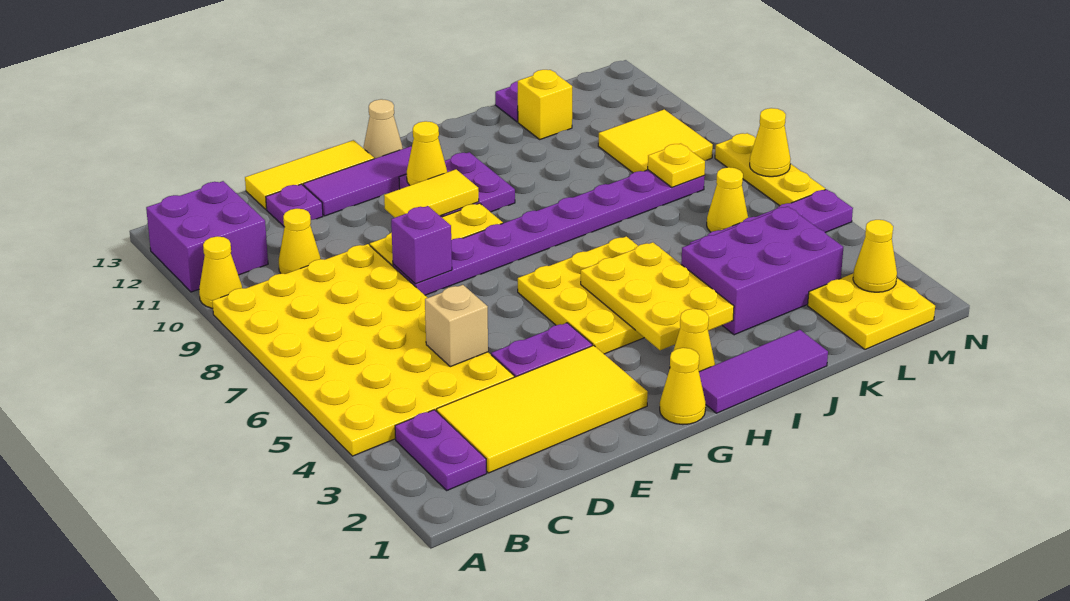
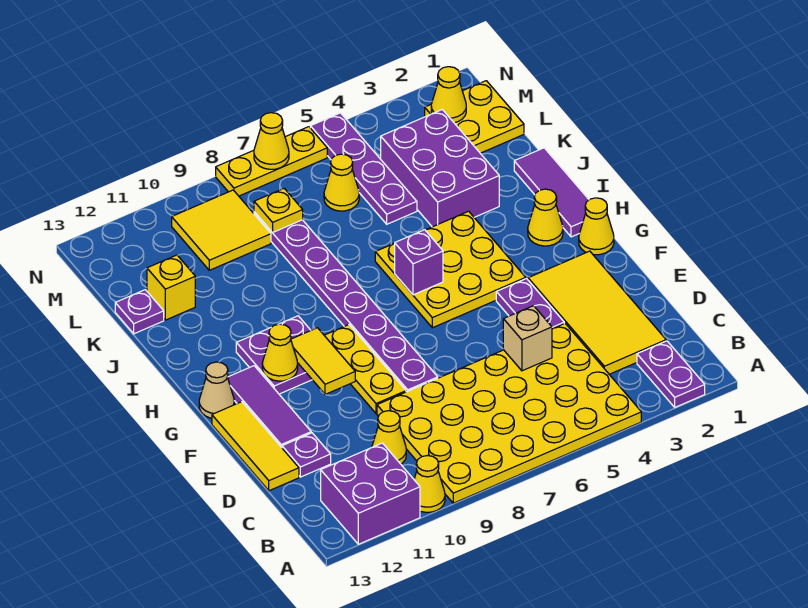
purple 1x2 plate [395,410,487,490] -> purple 1x2 plate turned to [637,341,705,407]
purple 1x1 brick [391,206,452,284] -> purple 1x1 brick moved to [395,230,443,295]
yellow 2x3 plate [581,242,734,350] -> none

